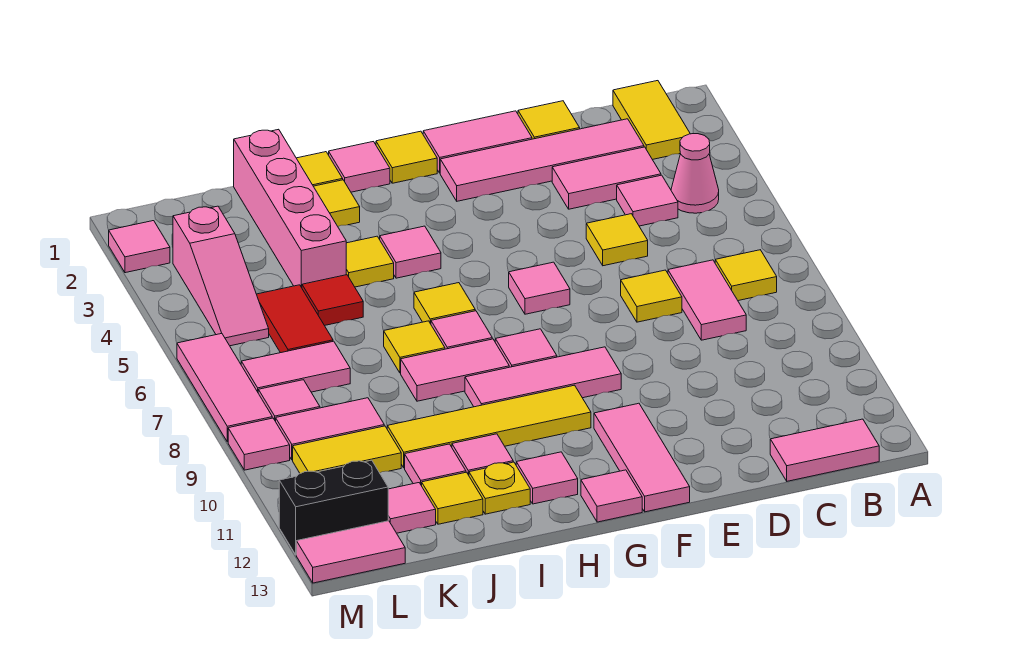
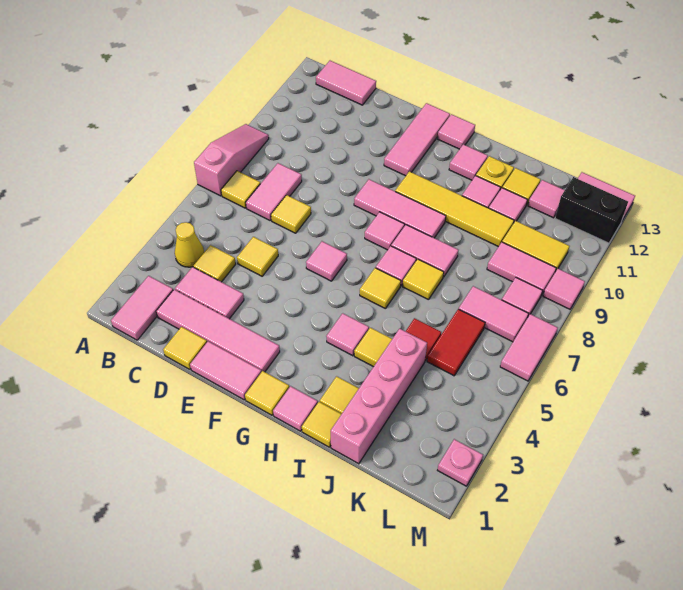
yellow 1x2 tile [613,81,690,160] -> pink 1x2 tile [111,276,173,340]
pink 1x1 cone [671,134,719,213] -> yellow 1x1 cone [175,222,204,267]
pink 1x1 tile [617,175,678,226] -> yellow 1x1 tile [193,245,236,282]
pink 1x3 slope [173,206,269,346] -> pink 1x3 slope moved to [194,124,269,196]
pink 1x1 tile [109,221,170,273] -> pink 1x1 plate [438,439,483,486]
pink 1x3 tile [177,334,272,442] -> pink 1x2 tile [500,314,558,381]

